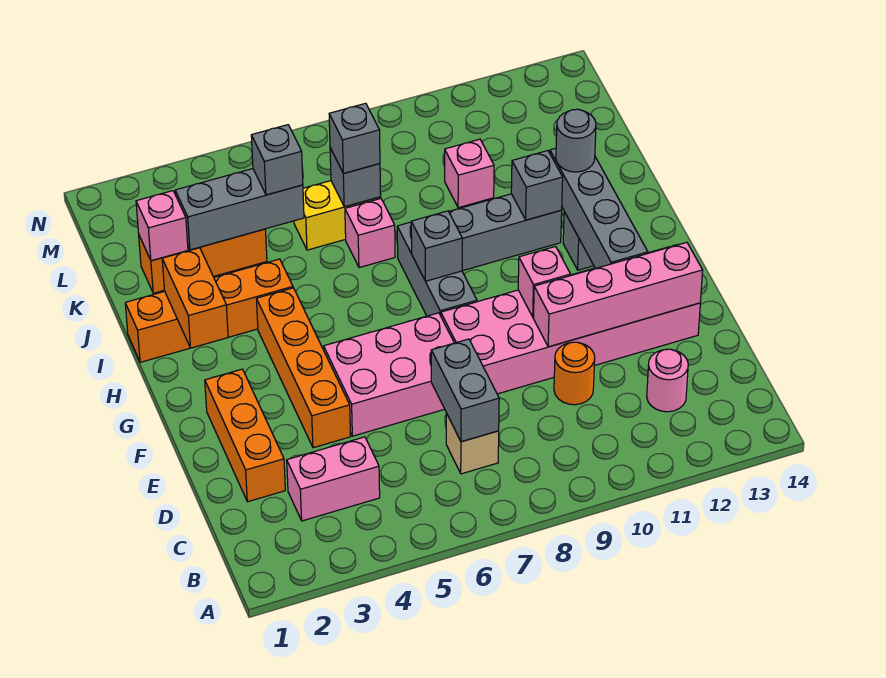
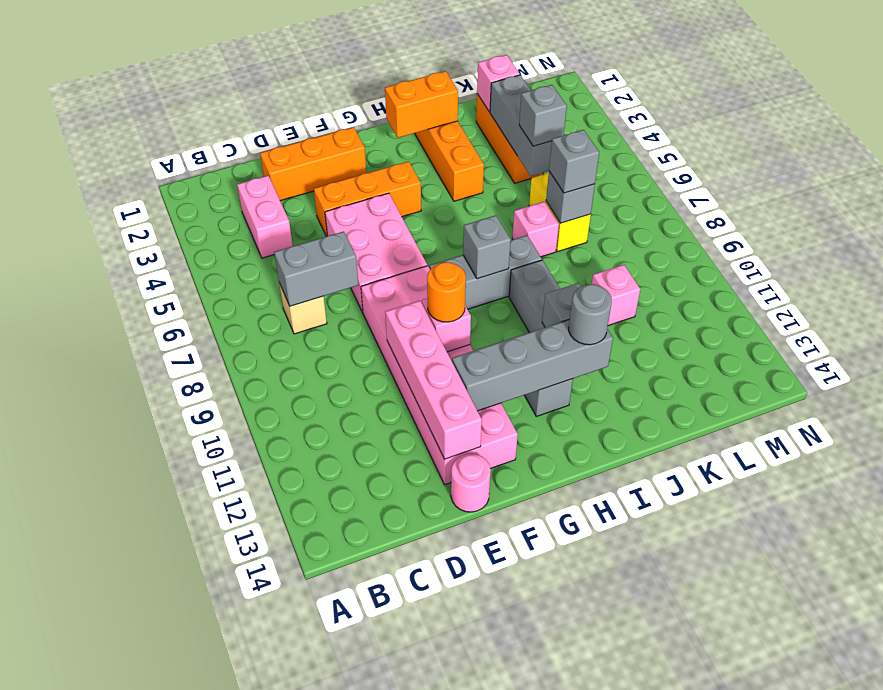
pink 1x1 round brick [647,349,688,412] -> pink 1x1 round brick moved to [451,454,491,512]
orange 1x1 round brick [554,342,595,405] -> orange 1x1 round brick moved to [427,262,466,322]
orange 1x4 brick [257,288,350,448] -> orange 1x3 brick [314,161,421,236]

